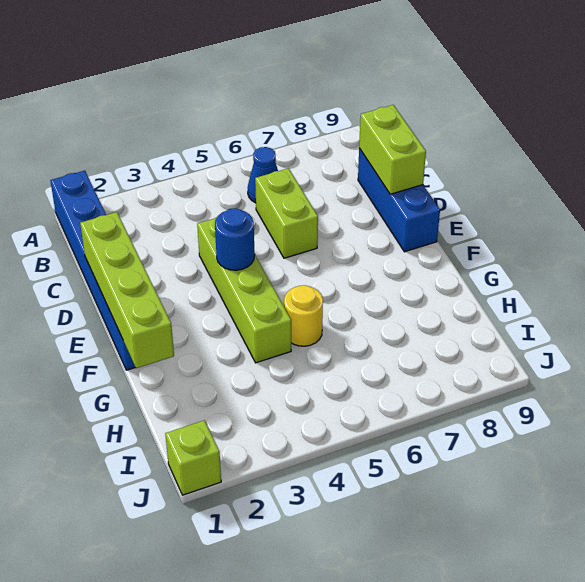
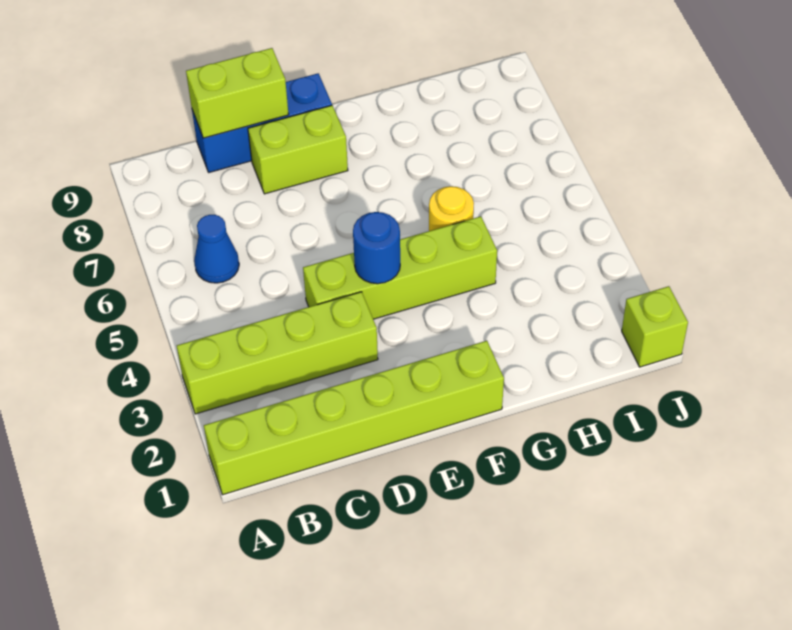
blue 1x6 brick [50,171,136,370] -> lime 1x6 brick [204,341,504,495]
lime 1x2 brick [255,168,318,258] -> lime 1x2 brick moved to [248,105,348,194]
lime 1x4 brick [80,212,174,368] -> lime 1x4 brick moved to [177,292,378,414]

